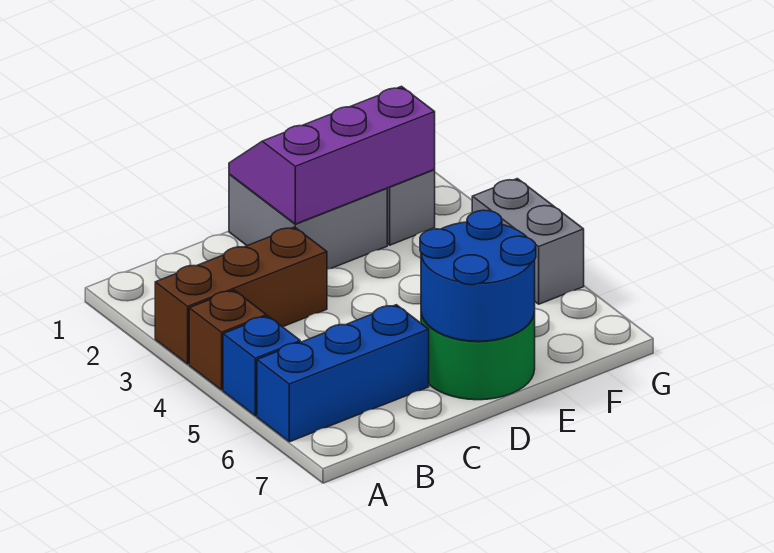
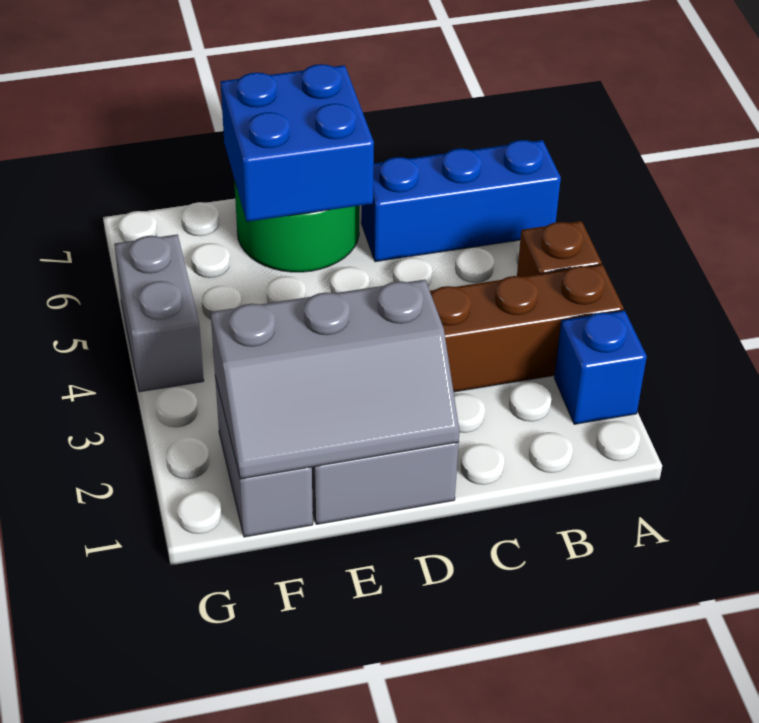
blue 1x1 brick [223,316,300,416] -> blue 1x1 brick moved to [554,310,647,424]
purple 2x3 slope [229,86,435,224] -> grey 2x3 slope [211,280,460,479]
blue 2x2 round brick [420,210,536,341] -> blue 2x2 brick [221,64,374,222]

